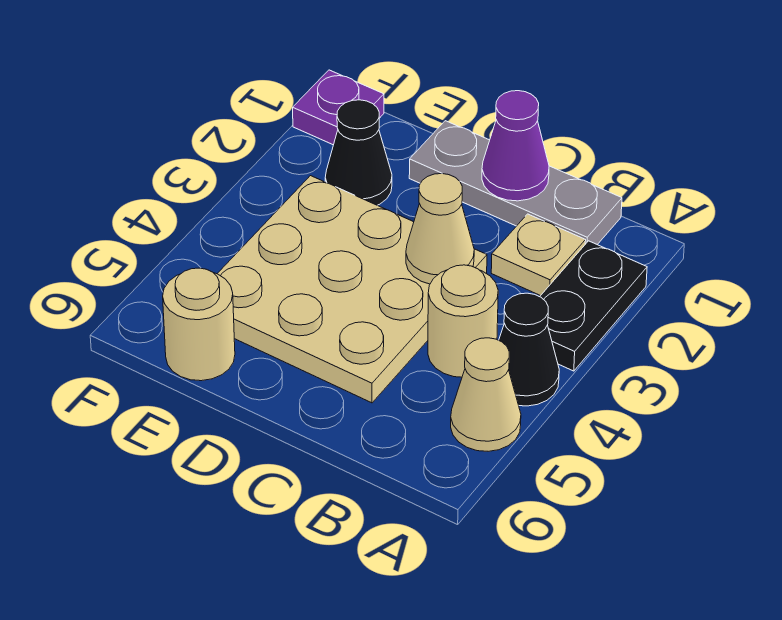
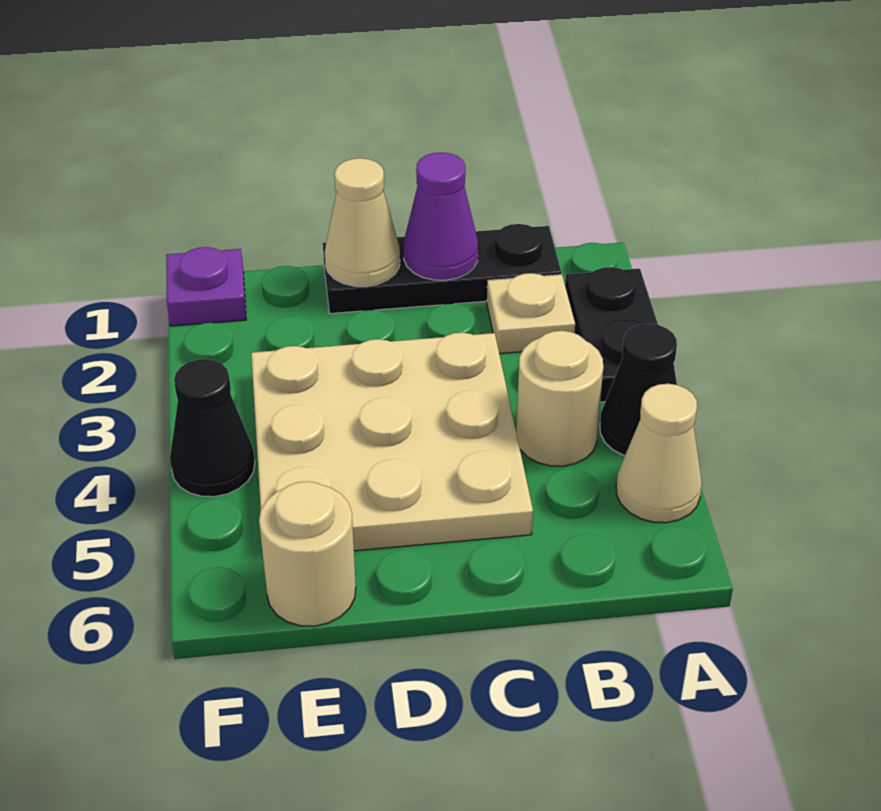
grey 1x3 plate [409,121,622,245] -> black 1x3 plate [323,224,561,314]
tan 1x1 cone [406,174,474,284] -> tan 1x1 cone moved to [325,158,400,286]
black 1x1 cone [325,100,392,205] -> black 1x1 cone moved to [170,359,255,497]

